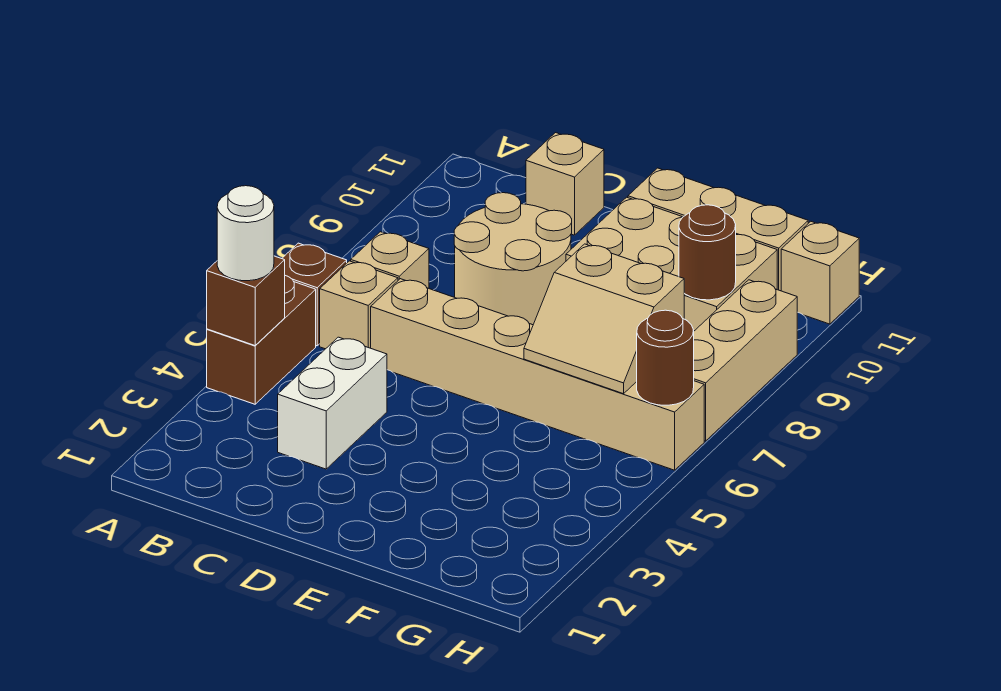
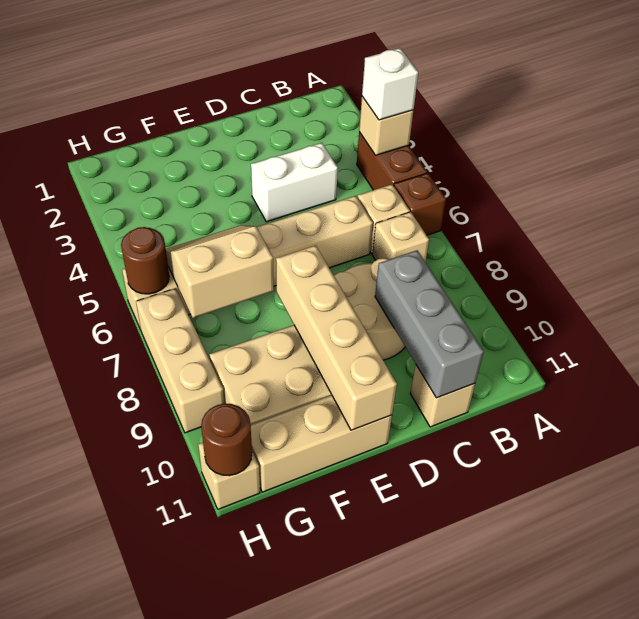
brown 1x1 brick [207,256,285,346] -> tan 1x1 brick [359,97,413,155]
white 1x1 round brick [217,186,274,281] -> white 1x1 brick [362,48,418,120]
white 1x2 brick [278,337,387,469] -> white 1x2 brick turned to [251,143,338,222]
none -> grey 1x3 brick [375,250,484,398]
none -> tan 1x4 brick [276,245,397,430]
brown 1x1 round brick [679,205,736,300] -> brown 1x1 round brick moved to [201,404,252,476]

